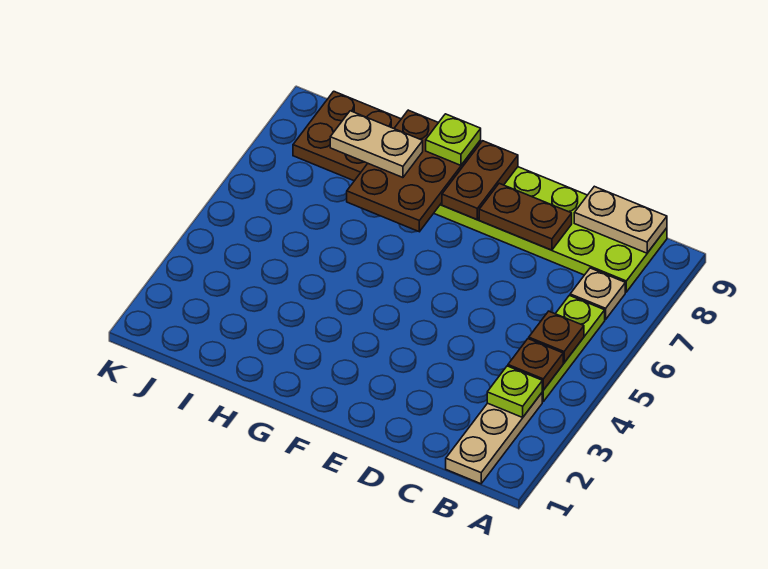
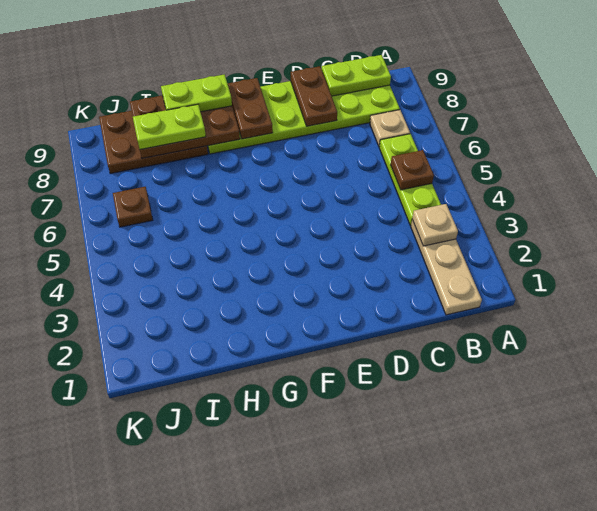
lime 1x1 plate [487,366,542,417] -> tan 1x1 plate [412,204,458,246]
brown 1x1 plate [508,339,563,390] -> brown 1x1 plate moved to [113,187,153,227]
tan 1x2 plate [574,186,667,253] -> lime 1x2 plate [322,55,391,96]
brown 1x2 plate [479,183,572,250] -> brown 1x2 plate turned to [291,66,337,126]
brown 2x3 plate [347,110,481,232] -> brown 2x3 plate turned to [130,96,240,158]
lime 1x1 plate [426,114,481,165] -> lime 1x2 plate [161,74,232,112]
tan 1x2 plate [330,111,423,178] -> lime 1x2 plate [133,104,206,149]

